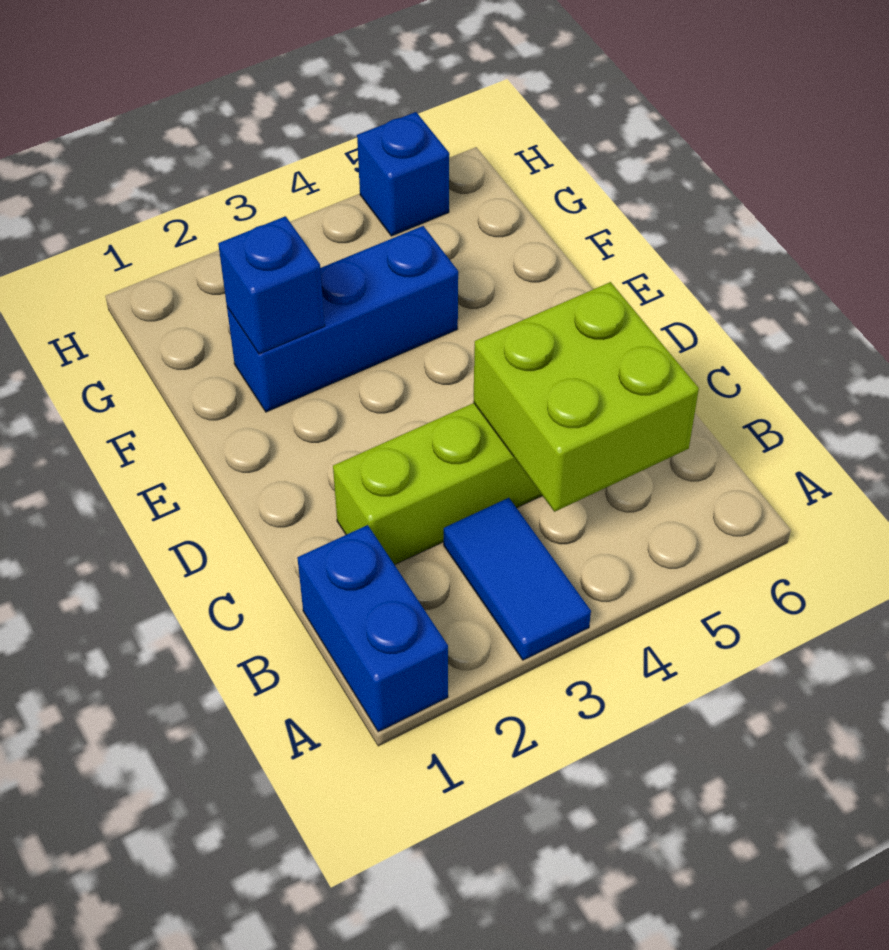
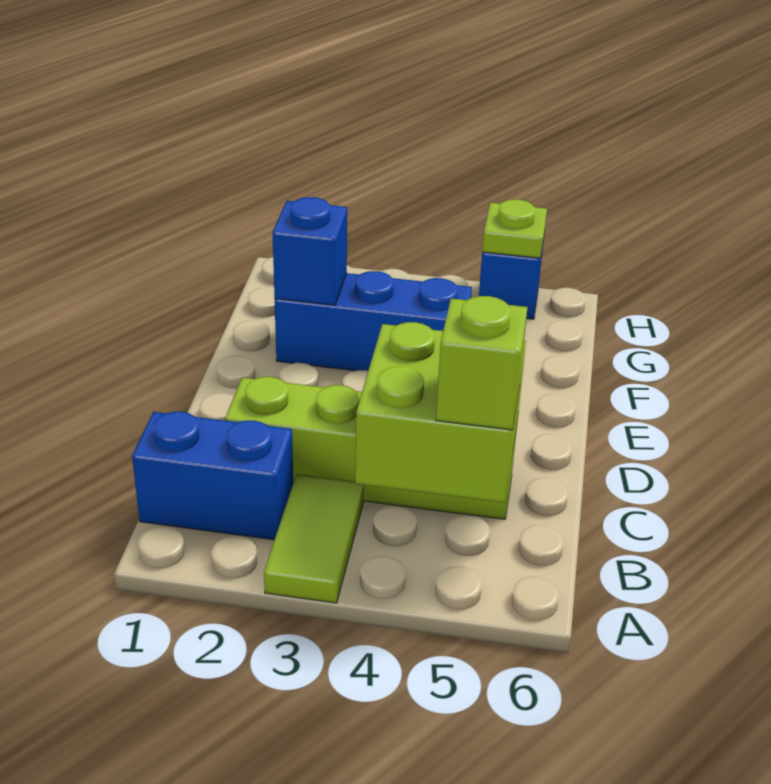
blue 1x2 brick [297,525,448,732] -> blue 1x2 brick turned to [132,412,293,540]
blue 1x2 tile [444,498,591,660] -> lime 1x2 tile [264,474,364,603]
none -> lime 1x1 brick [436,296,527,430]
none -> lime 1x1 plate [482,199,547,258]

